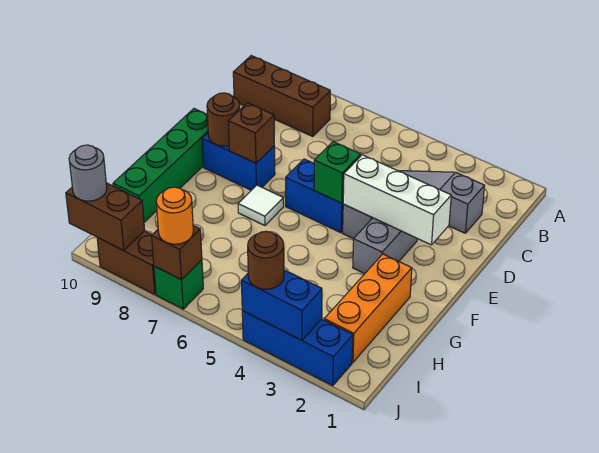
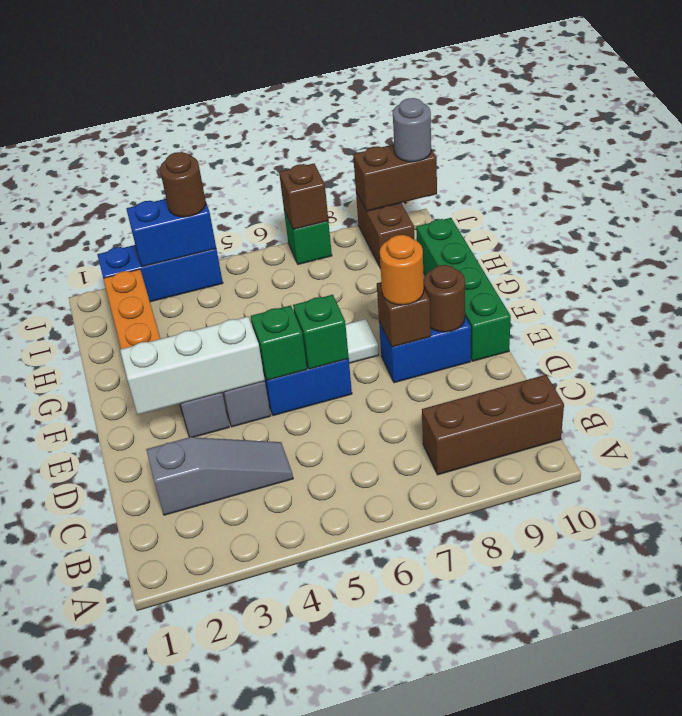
none -> green 1x1 brick [293,295,349,369]
orange 1x1 round brick [156,187,193,244] -> orange 1x1 round brick moved to [380,235,424,305]
brown 1x2 brick [97,231,156,294] -> brown 1x2 brick turned to [356,192,414,268]

